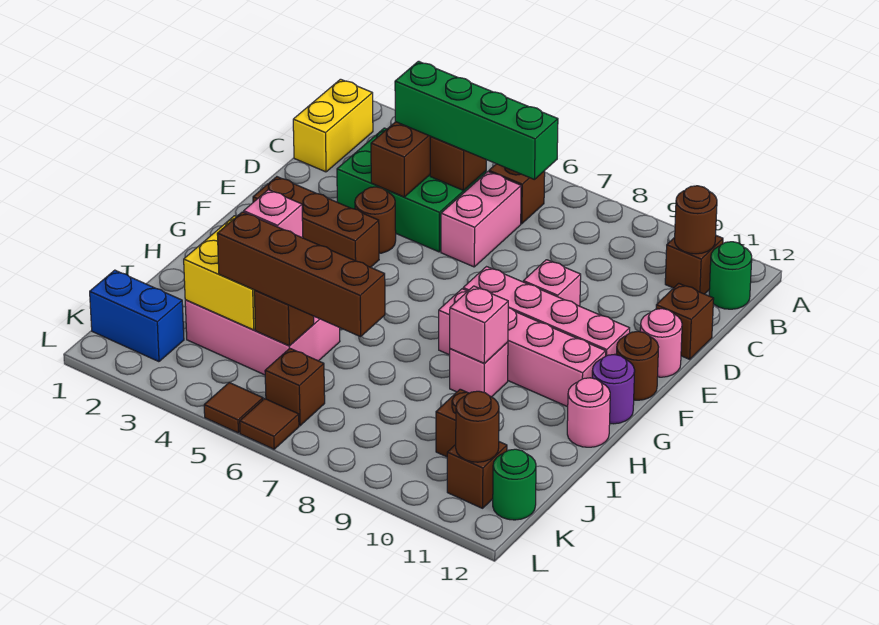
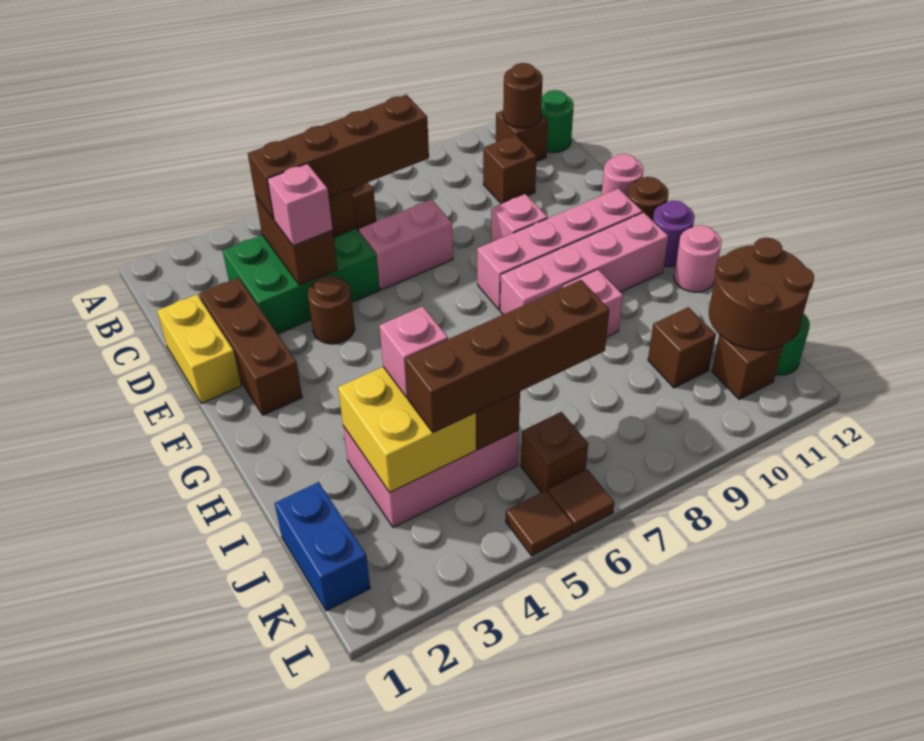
yellow 1x2 brick [293,79,373,172] -> yellow 1x2 brick moved to [157,294,241,403]
green 1x4 brick [395,61,558,180] -> brown 1x4 brick [248,95,429,219]
pink 1x2 brick [441,172,521,267] -> pink 1x2 brick turned to [359,200,453,289]
brown 1x1 brick [656,283,714,359] -> brown 1x1 brick moved to [483,135,537,204]
brown 1x3 brick [253,177,379,267] -> brown 1x3 brick turned to [199,278,302,415]
pink 1x1 brick [450,286,508,363] -> pink 1x1 brick moved to [267,164,333,246]
blue 1x2 brick [90,270,184,362] -> blue 1x2 brick turned to [275,482,370,611]
brown 1x1 round brick [456,391,499,462] -> brown 2x2 round brick [709,237,814,350]

